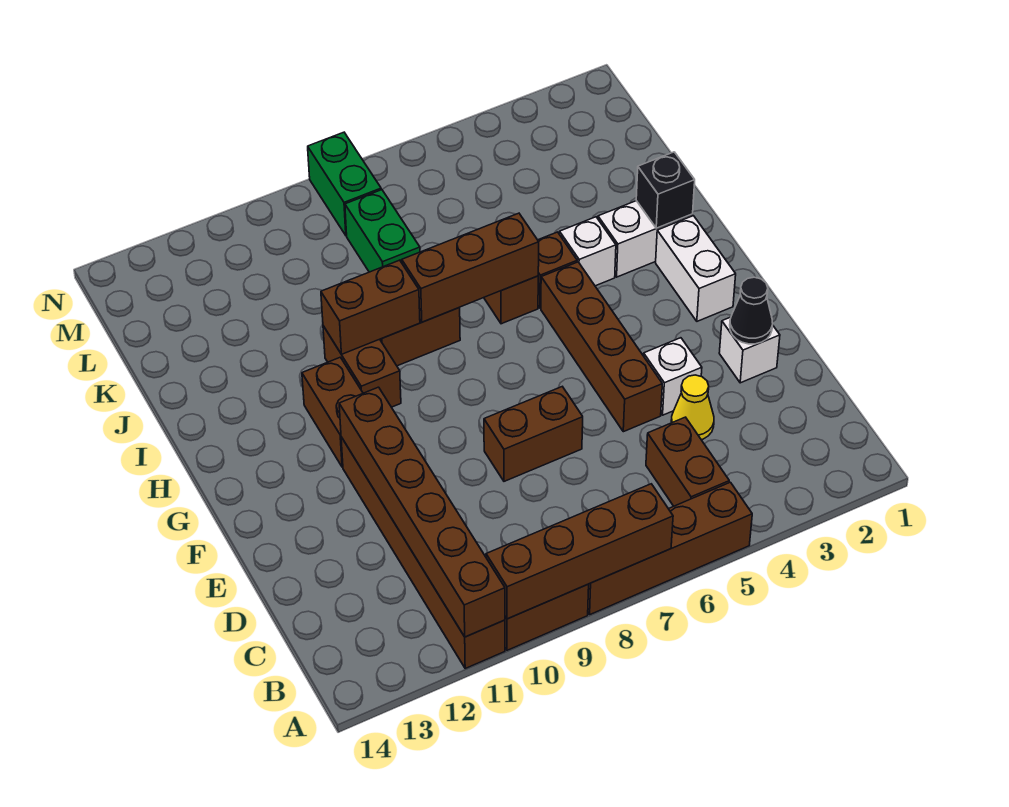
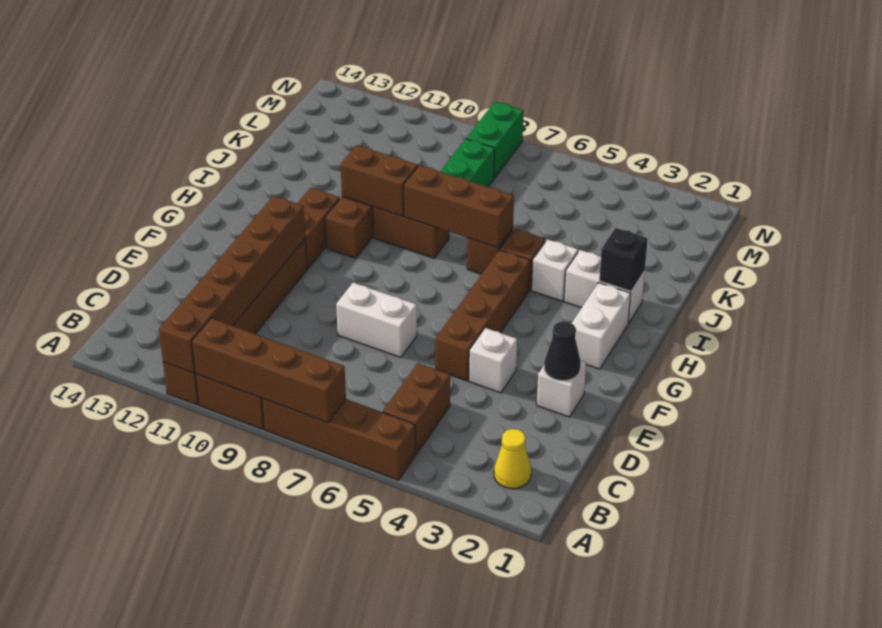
yellow 1x1 cone [671,375,714,440] -> yellow 1x1 cone moved to [494,429,531,489]
brown 1x2 brick [484,387,583,481] -> white 1x2 brick [336,283,417,357]

